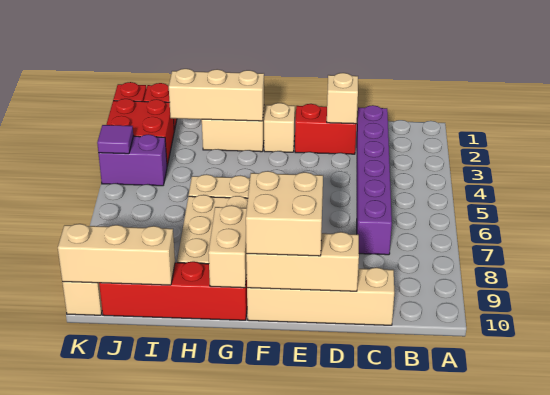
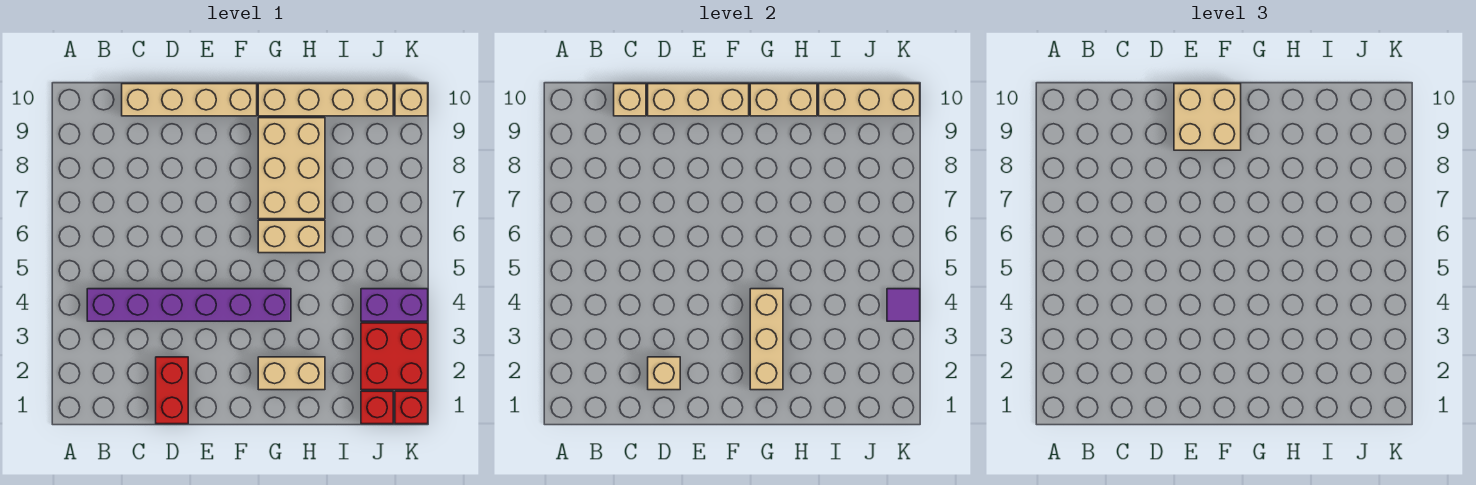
purple 1x6 brick [357,105,392,255] -> purple 1x6 brick turned to [87,289,291,321]
red 1x2 brick [295,104,357,154] -> red 1x2 brick turned to [156,357,188,424]
tan 1x1 brick [264,103,295,152] -> tan 1x1 brick moved to [614,84,646,116]
tan 1x3 brick [169,69,264,121] -> tan 1x3 brick turned to [750,289,783,390]
tan 1x2 brick [208,205,247,288] -> tan 1x2 brick turned to [750,84,817,116]
red 1x4 brick [99,262,247,320] -> tan 1x4 brick [258,84,393,116]

